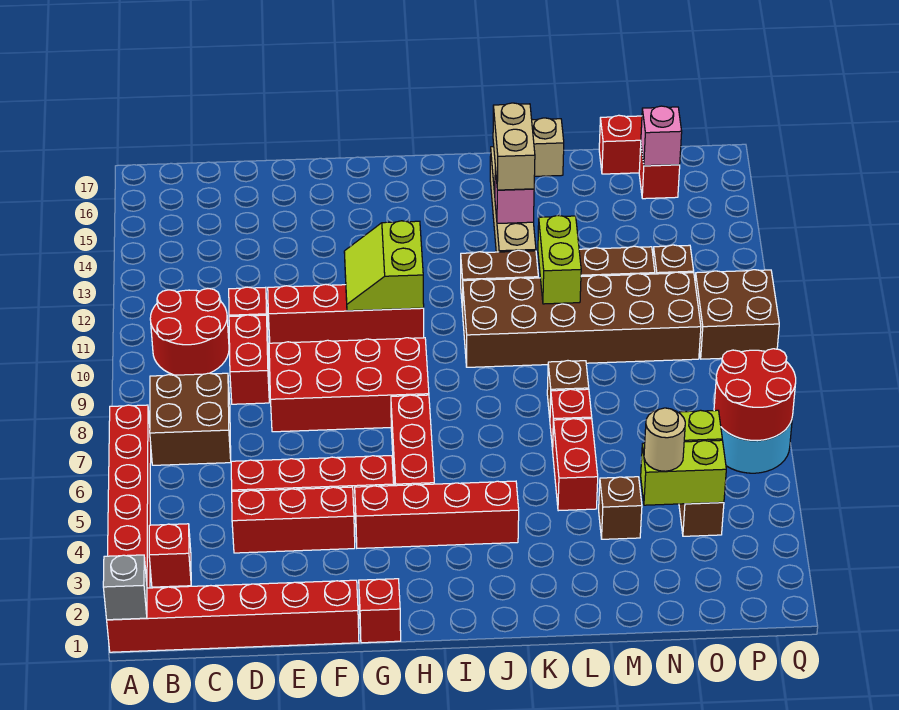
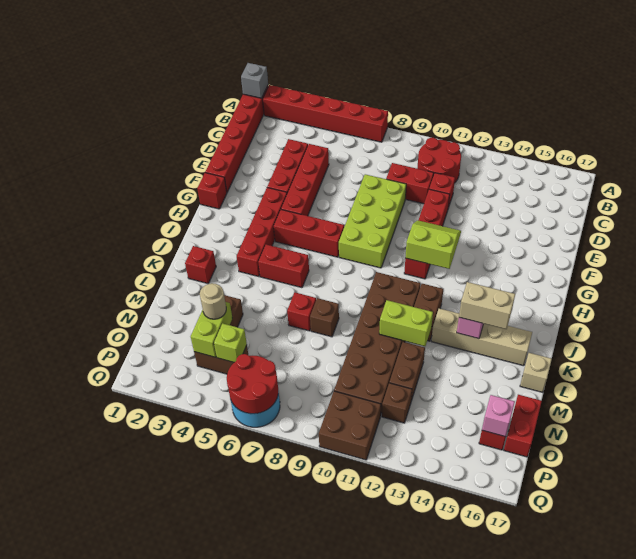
red 1x1 brick [149,524,191,587] -> red 1x1 brick moved to [185,246,216,284]
brown 2x2 brick [150,373,231,465] -> none
red 2x4 brick [269,338,429,432] -> lime 2x4 brick [339,174,406,268]
red 1x2 brick [553,419,598,511] -> red 1x2 brick moved to [258,245,309,288]

